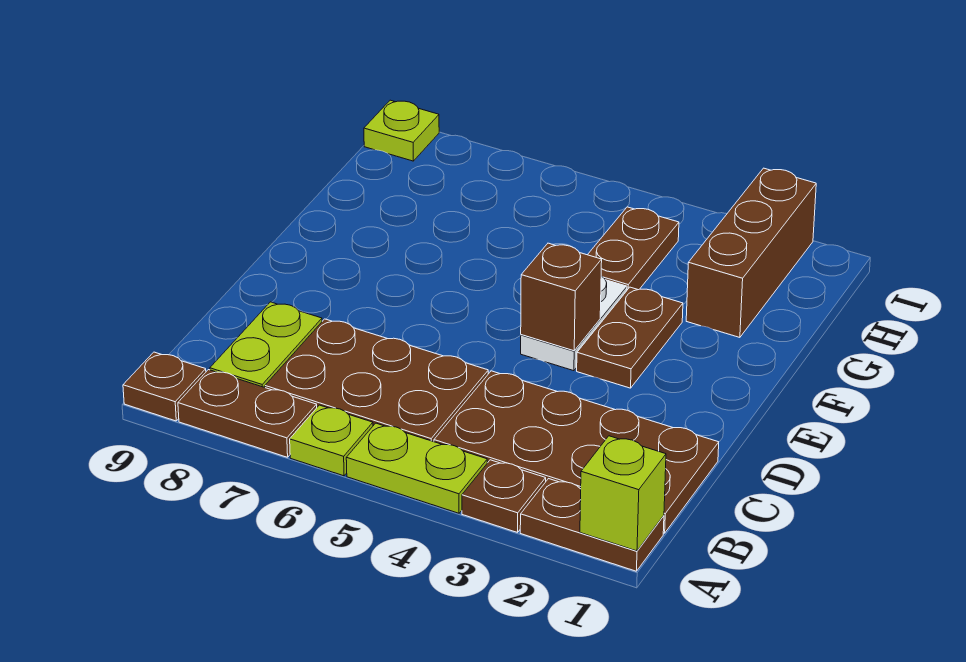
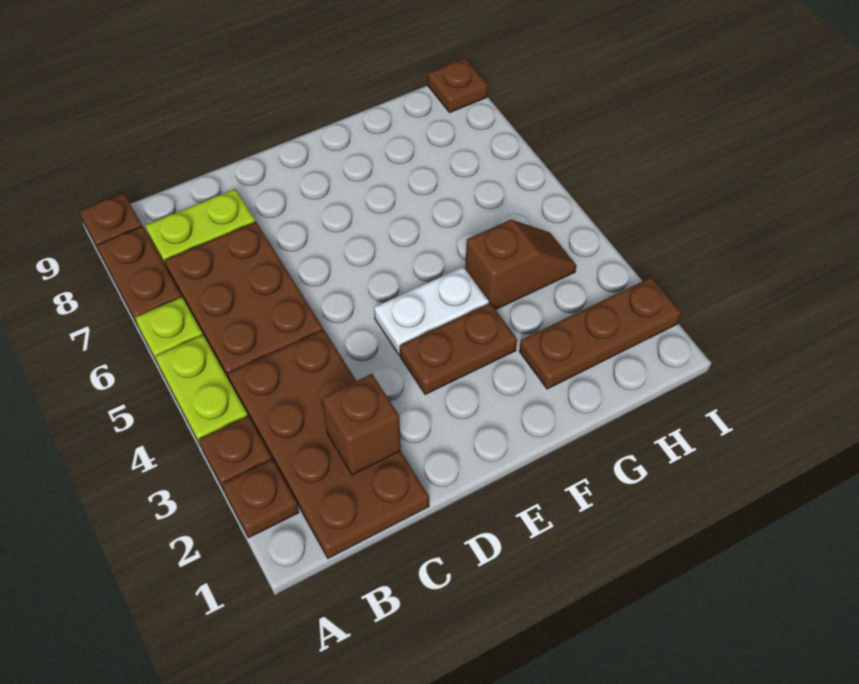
brown 1x2 plate [520,479,664,571] -> brown 1x1 plate [222,459,299,538]
lime 1x1 brick [580,436,666,551] -> none
brown 1x1 brick [521,243,602,351] -> brown 1x1 brick moved to [322,374,401,475]
brown 1x3 brick [686,168,816,337] -> brown 1x3 plate [519,277,681,389]
brown 1x2 plate [588,207,679,290] -> brown 1x2 slope [465,220,576,310]
lime 1x1 plate [364,100,439,161] -> brown 1x1 plate [428,58,488,113]

